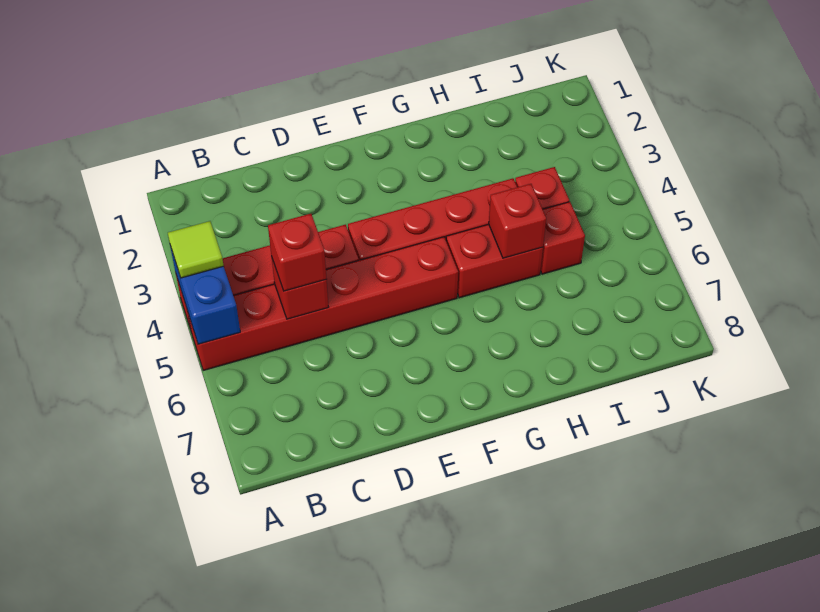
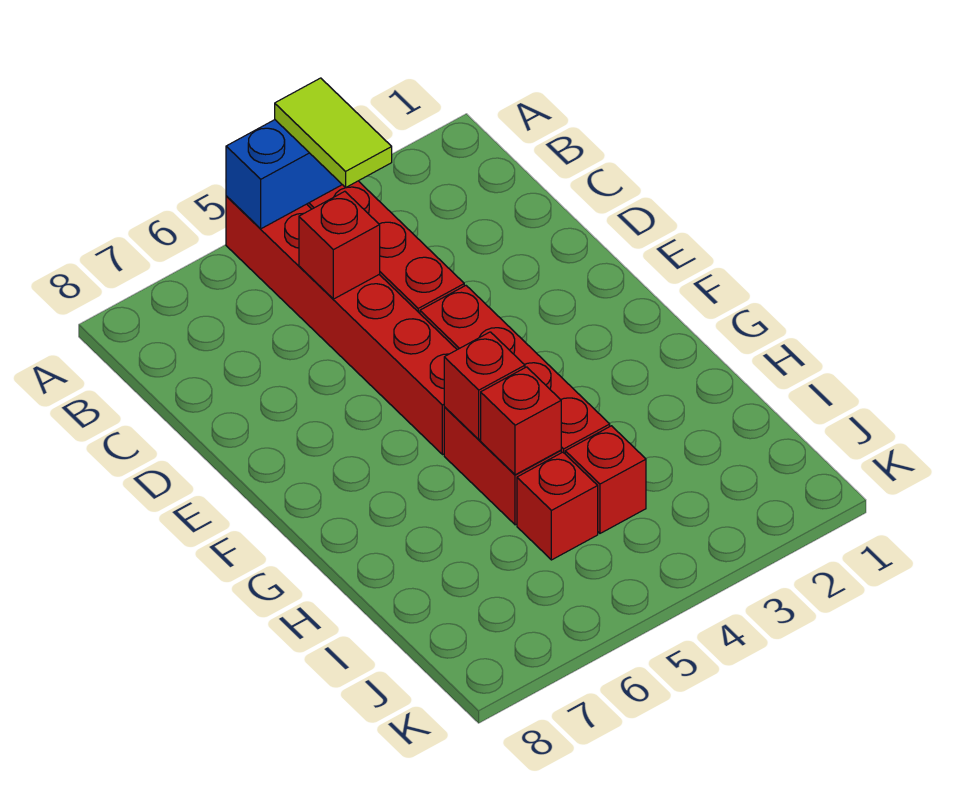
lime 1x1 tile [168,221,224,278] -> lime 1x2 tile [275,78,392,188]
red 1x1 brick [268,214,326,291] -> red 1x1 brick moved to [444,332,525,440]

